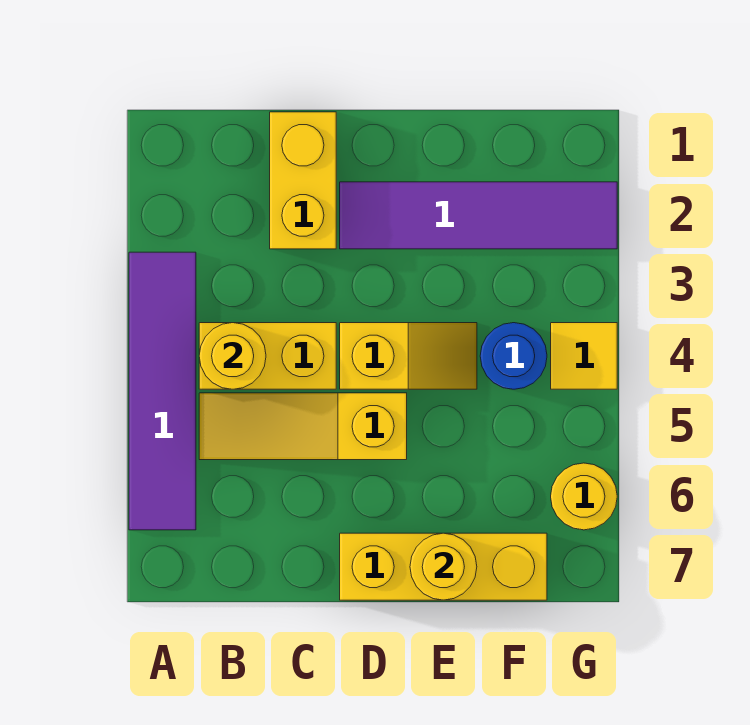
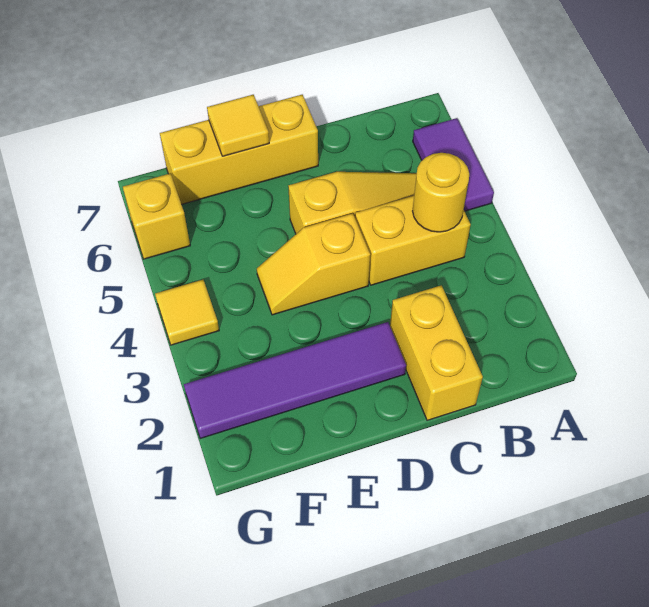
purple 1x4 tile [129,252,196,530] -> purple 1x2 tile [413,118,494,211]
yellow 1x1 round brick [410,533,477,600] -> yellow 1x1 tile [207,95,269,156]
blue 1x1 round brick [480,323,547,389] -> none
yellow 1x1 round brick [551,463,617,530] -> yellow 1x1 brick [123,173,190,259]

